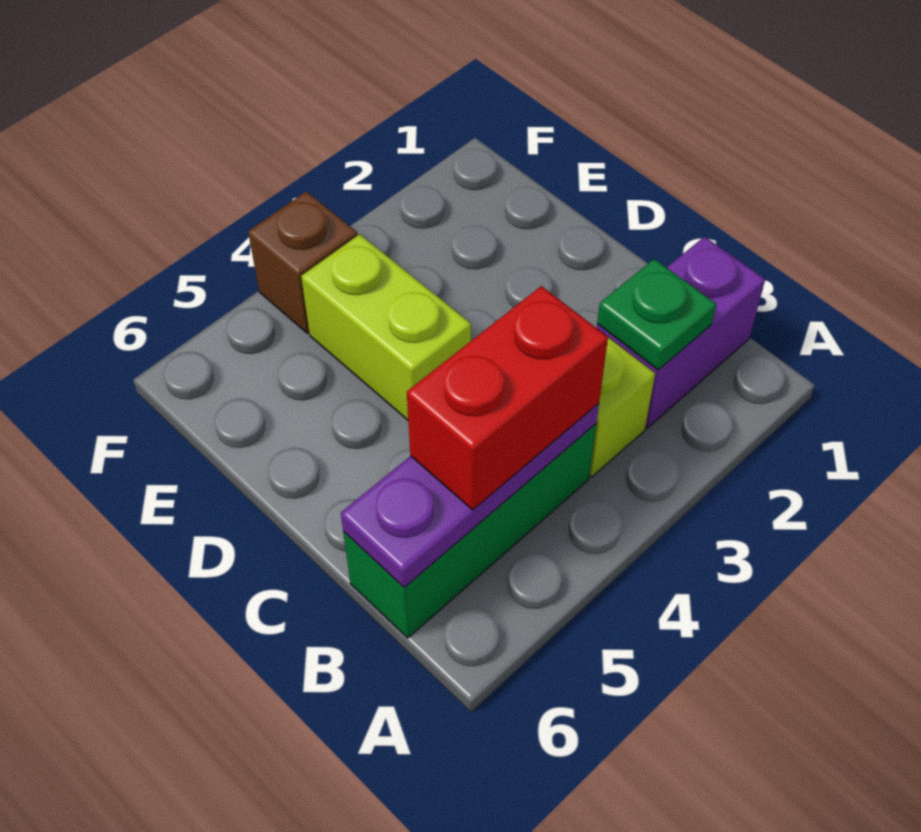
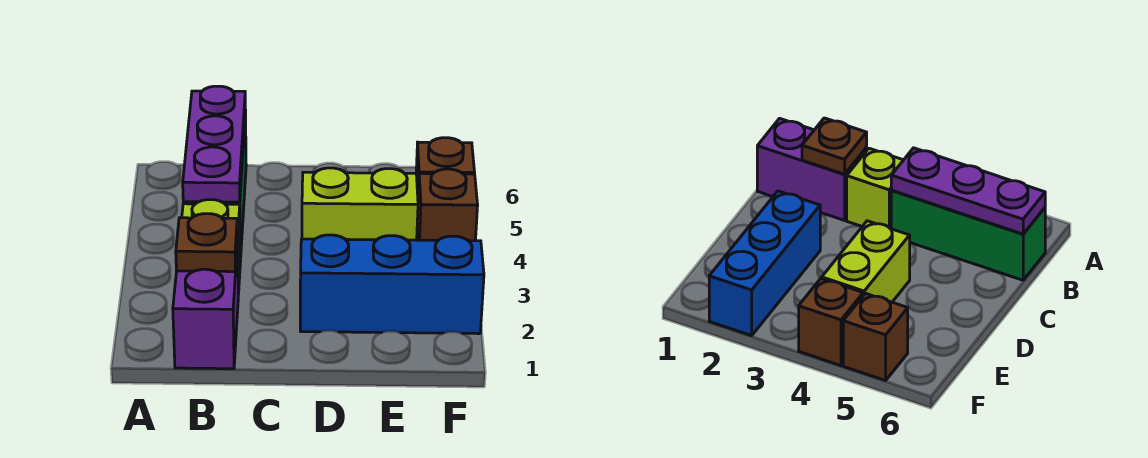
green 1x1 plate [597,259,716,370] -> brown 1x1 plate [176,214,238,272]
red 1x2 brick [407,286,608,510] -> none
none -> blue 1x3 brick [300,235,484,334]
none -> brown 1x1 brick [416,138,475,194]

